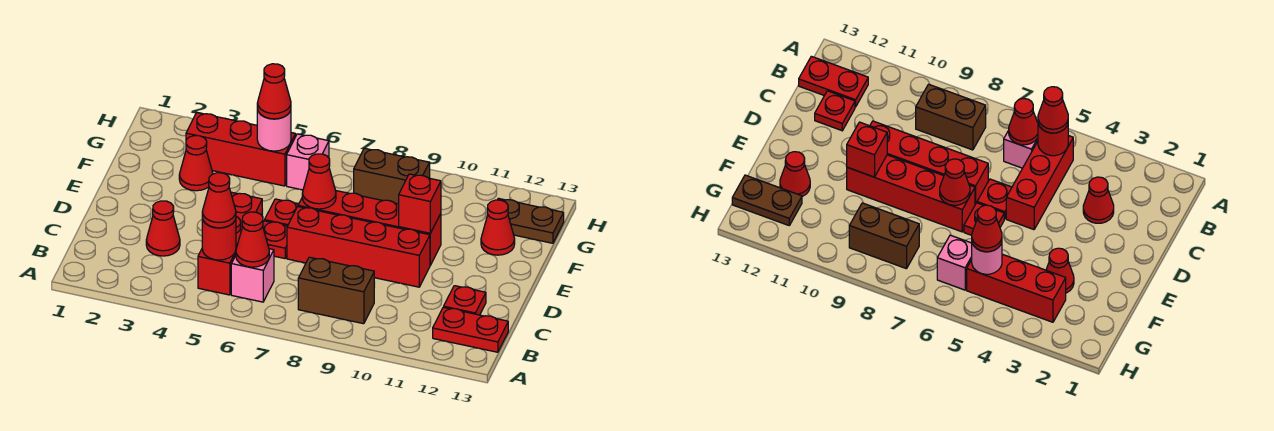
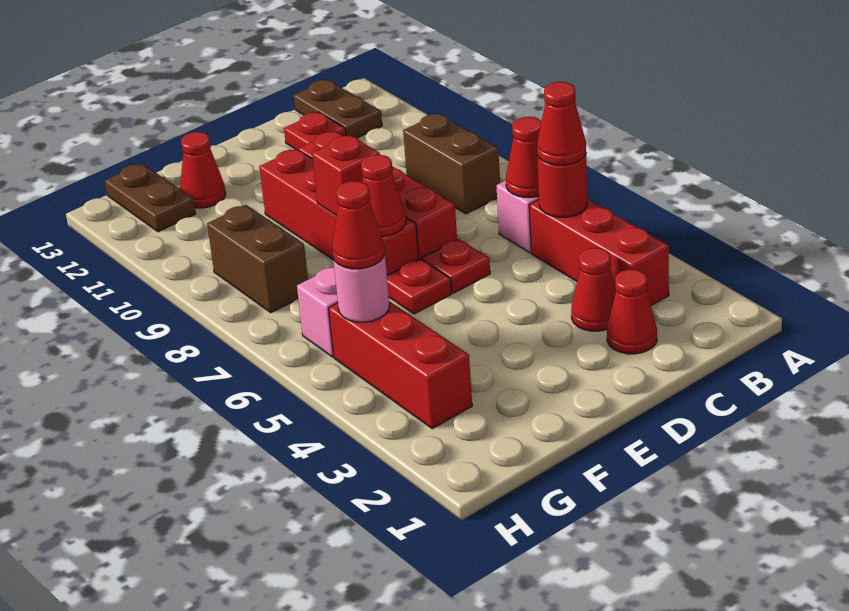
red 1x3 brick [198,192,262,295] -> red 1x3 brick turned to [529,199,669,306]
red 1x2 plate [433,307,508,352] -> brown 1x2 plate [294,80,382,138]
red 1x1 brick [399,174,441,233] -> red 1x1 brick moved to [312,135,380,216]
red 1x1 cone [179,136,213,191] -> red 1x1 cone moved to [607,269,657,354]

